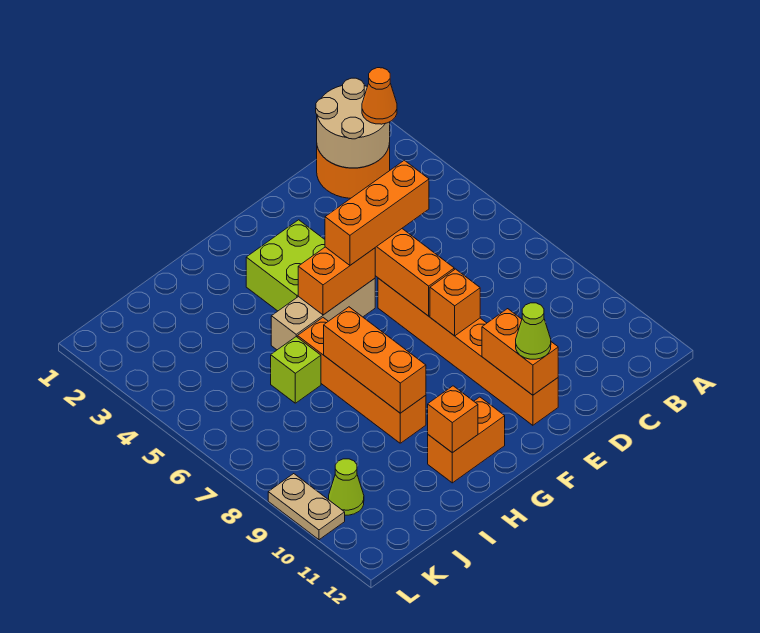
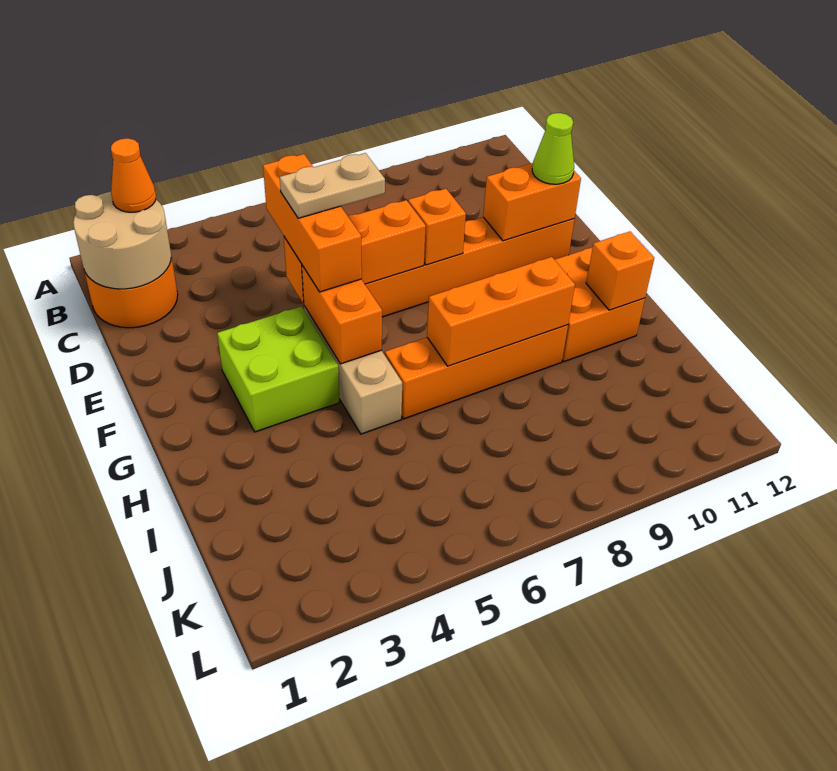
orange 1x2 brick [428,397,505,483] -> orange 2x2 brick [555,247,645,362]
lime 1x1 brick [271,337,321,403] -> none
lime 1x1 cone [329,459,364,515] -> none
tan 1x2 plate [268,474,345,540] -> tan 1x2 plate moved to [280,153,385,218]

